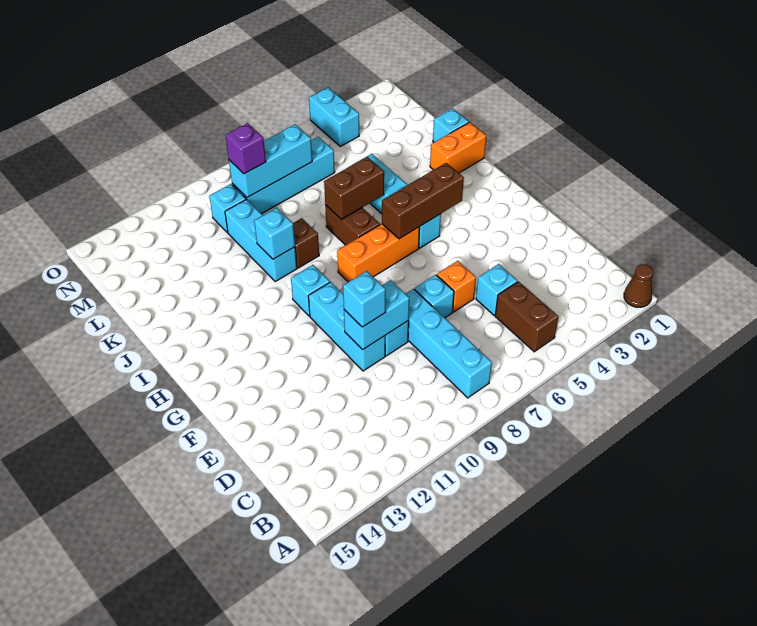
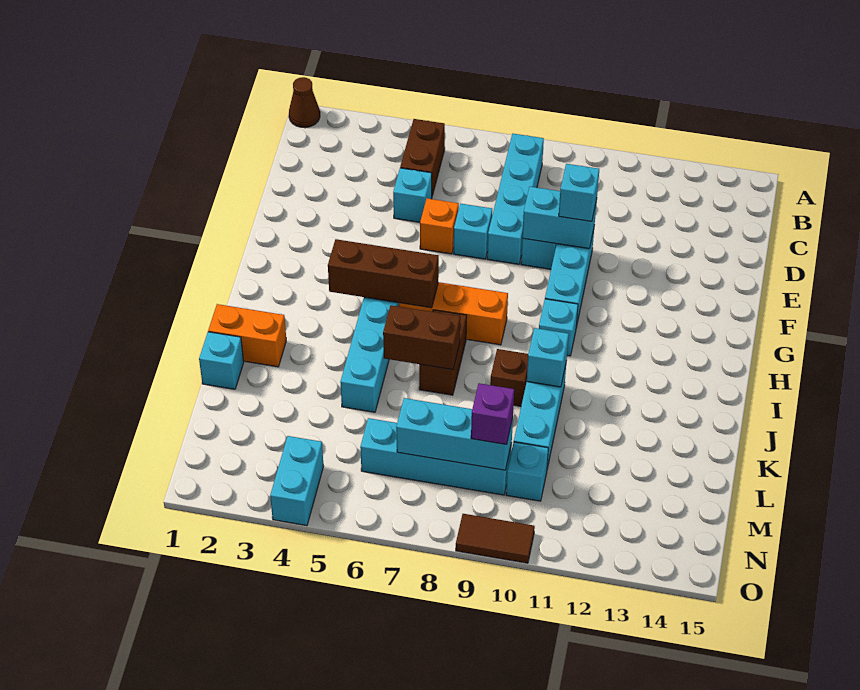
none -> brown 1x2 tile [456,514,535,563]

